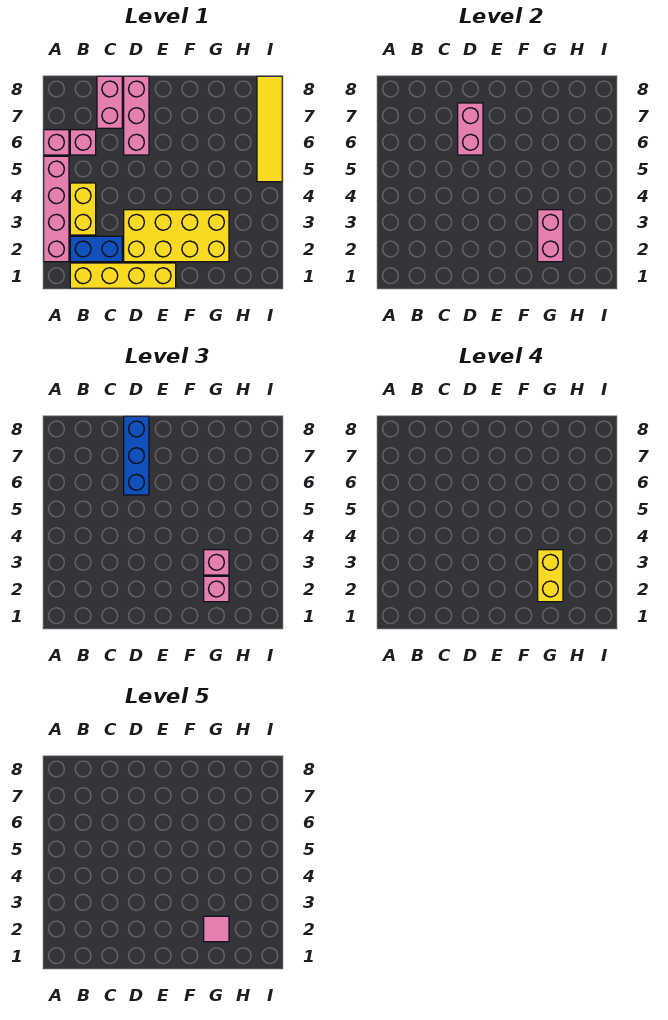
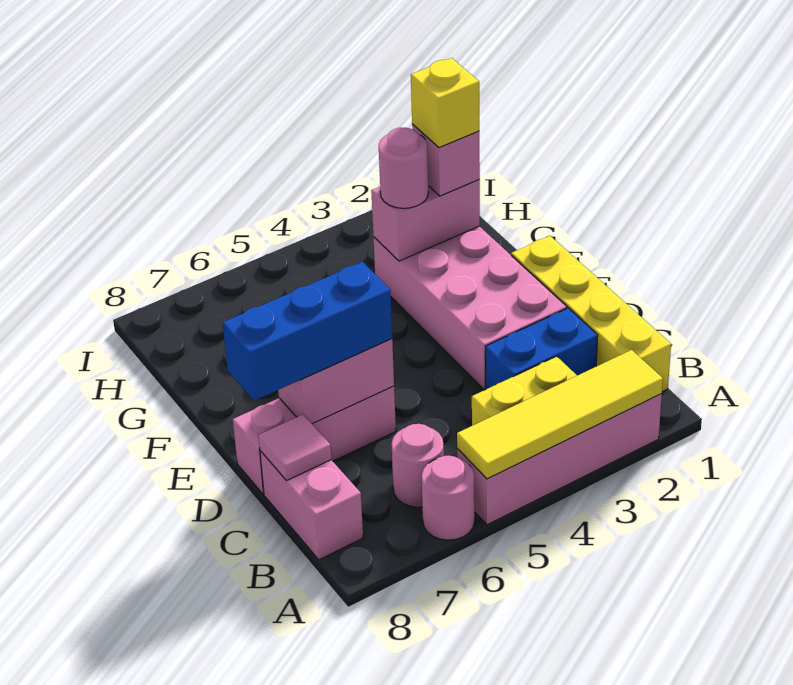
pink 1x1 brick [44,130,69,155] -> pink 1x1 round brick [422,456,475,540]
blue 1x2 brick [70,236,122,262] -> blue 1x2 brick turned to [486,308,598,389]
pink 1x1 brick [70,130,96,155] -> pink 1x1 round brick [392,424,444,507]
pink 1x2 brick [97,76,122,128] -> pink 1x2 brick turned to [260,451,363,560]
yellow 2x4 brick [124,210,229,262] -> pink 2x4 brick [373,226,567,390]
yellow 1x2 brick [538,550,563,602] -> yellow 1x1 brick [411,58,479,148]
pink 1x1 tile [204,916,229,942] -> pink 1x1 tile moved to [258,415,331,481]
pink 1x1 brick [204,550,229,575] -> pink 1x1 round brick [379,128,428,208]
yellow 1x4 tile [257,76,282,182] -> yellow 1x4 tile moved to [457,350,663,479]

